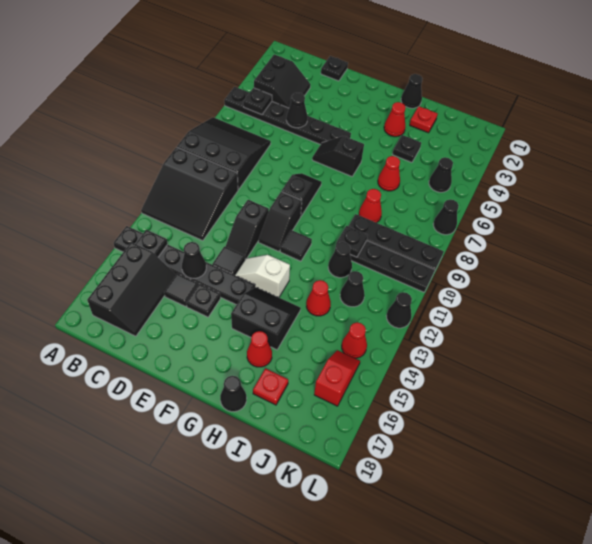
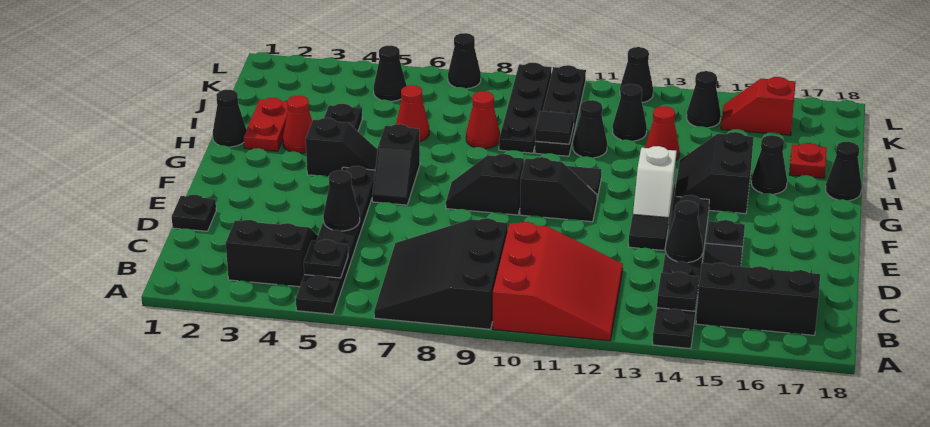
black 3x3 slope [141,147,238,241] -> red 3x3 slope [493,222,623,341]
black 1x2 slope [226,200,269,259] -> black 1x2 slope moved to [306,118,378,177]
red 1x1 cone [247,331,272,367] -> black 1x1 cone [751,135,787,194]
red 1x1 plate [410,106,438,133] -> red 1x2 plate [244,98,288,151]
black 1x1 plate [336,226,367,257] -> black 1x1 tile [535,111,574,144]
red 1x1 cone [342,323,367,358] -> black 1x1 cone [687,71,721,128]

